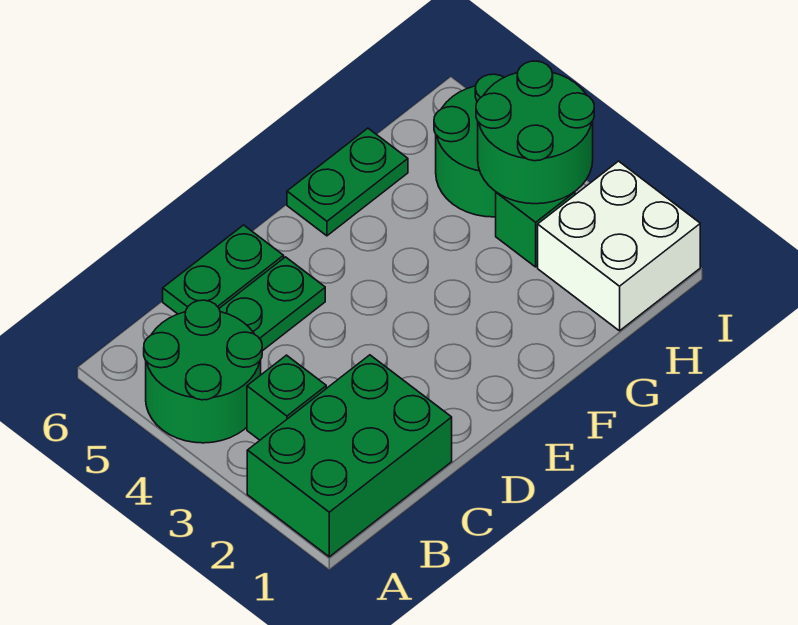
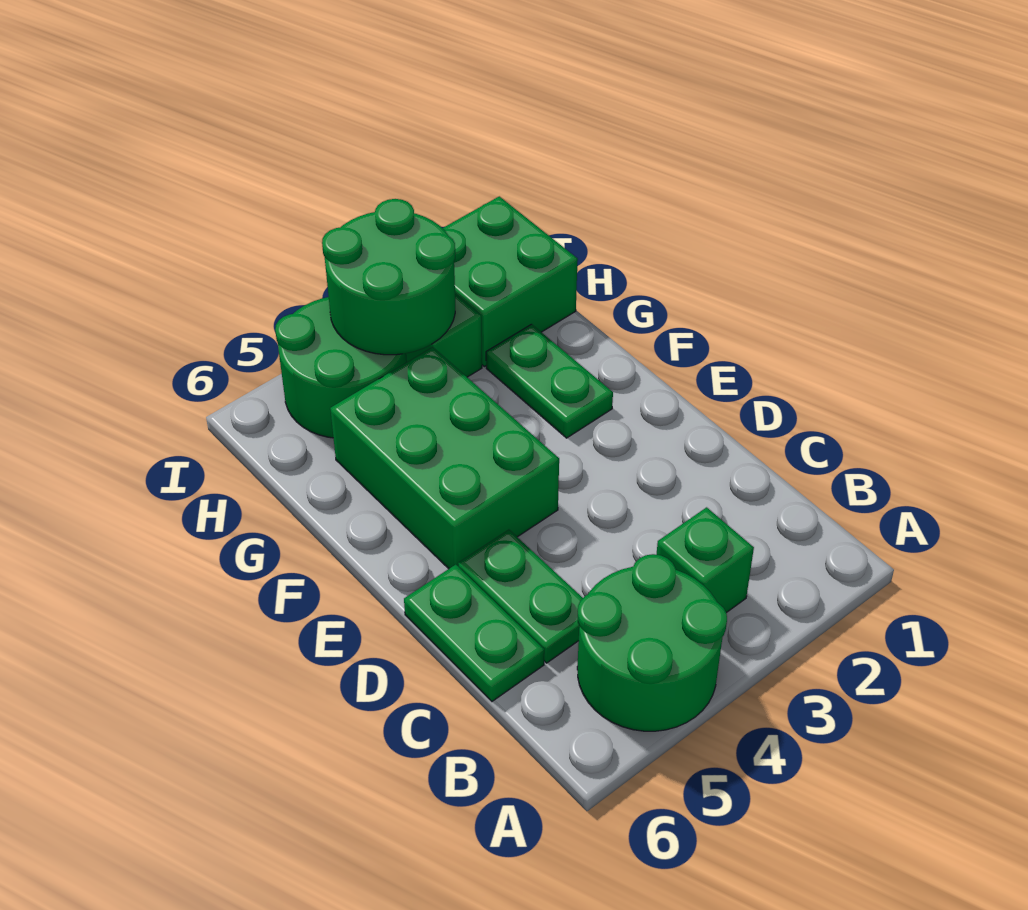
green 2x3 brick [247,355,452,557] -> green 2x3 brick moved to [330,347,559,569]
green 1x2 plate [287,128,408,236] -> green 1x2 plate moved to [486,324,613,438]
white 2x2 brick [538,161,700,331] -> green 2x2 brick [443,196,578,367]

